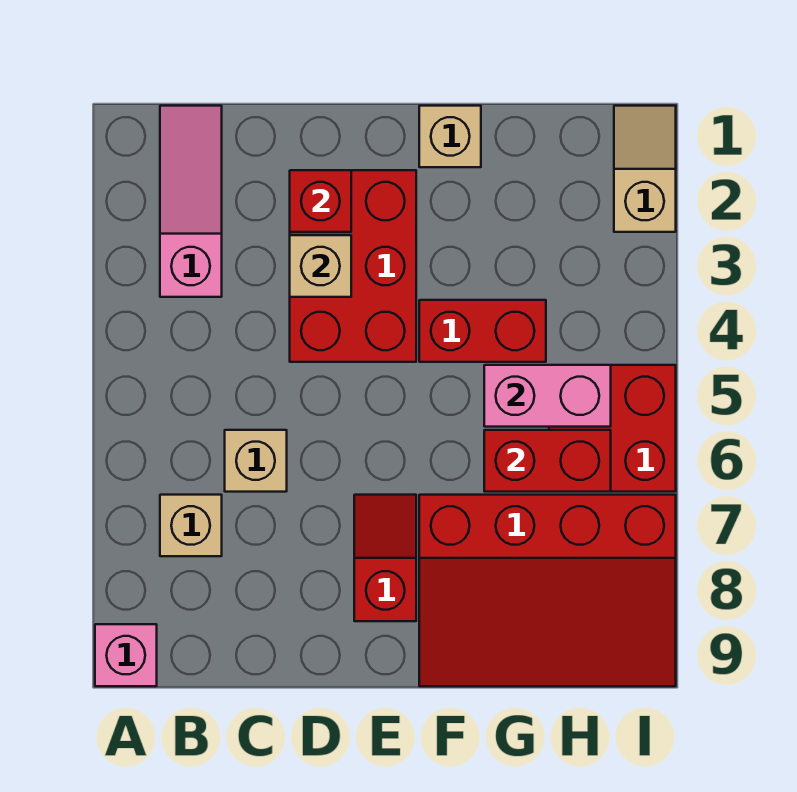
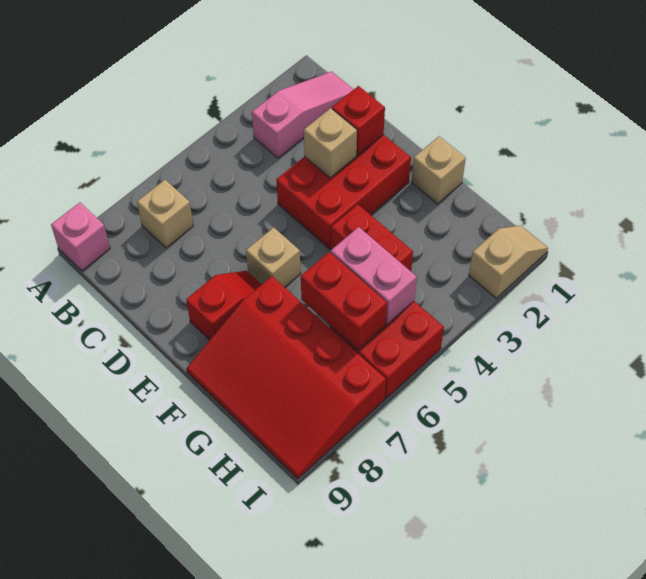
tan 1x1 brick [225,430,287,492] -> tan 1x1 brick moved to [246,227,301,287]

